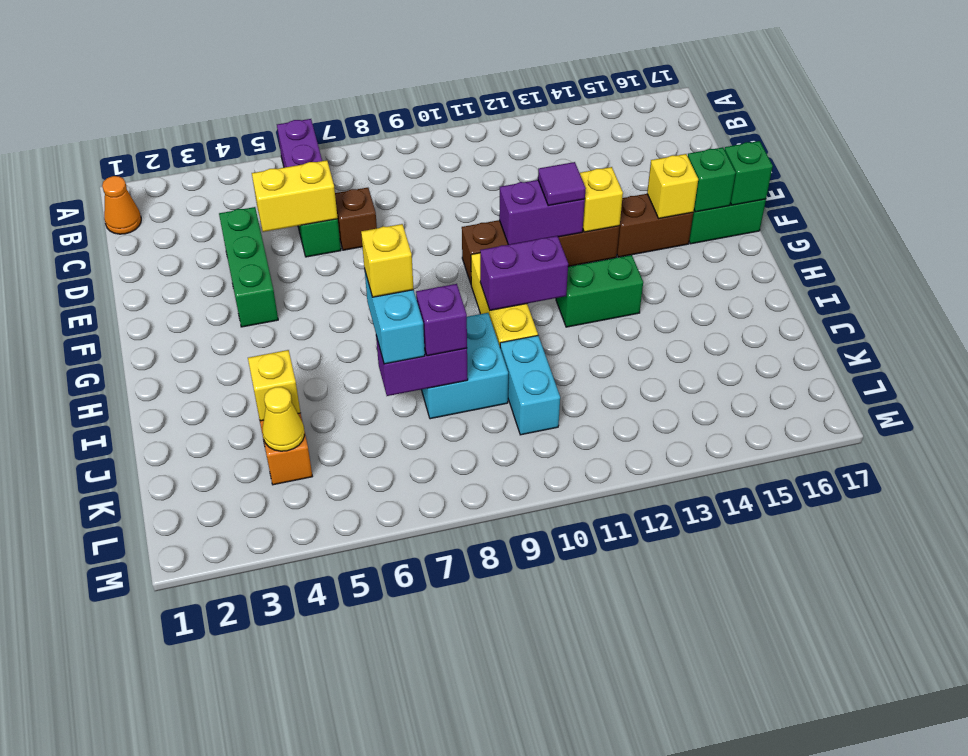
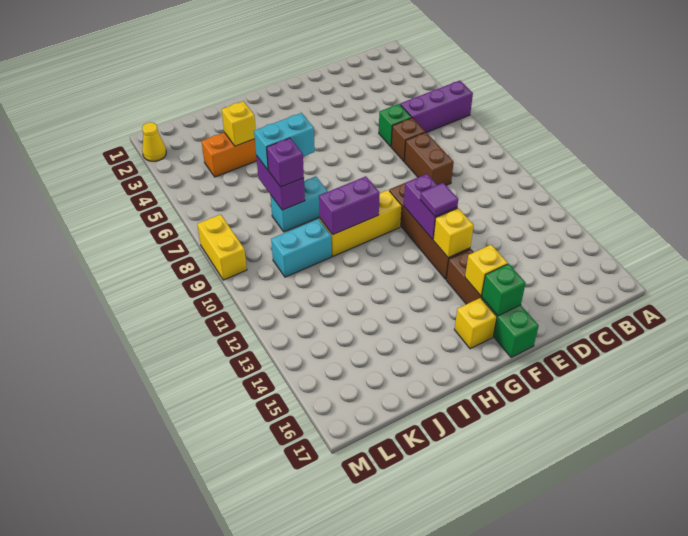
orange 1x1 cone [102,176,141,234] -> none
green 1x3 brick [219,207,278,327] -> none
yellow 1x2 brick [252,160,338,232] -> yellow 1x2 brick moved to [197,214,247,280]
none -> brown 1x2 brick [404,132,454,185]
green 1x1 brick [724,141,773,205] -> none
purple 1x2 brick [480,236,568,310] -> purple 1x2 brick turned to [319,176,380,235]
green 1x2 brick [556,255,643,327] -> none
yellow 1x1 brick [361,224,414,297] -> yellow 1x1 brick moved to [454,298,497,349]
cyan 2x2 brick [421,313,508,419] -> cyan 1x2 brick [271,176,328,232]
yellow 1x1 cone [262,387,305,451] -> yellow 1x1 cone moved to [142,122,166,161]

